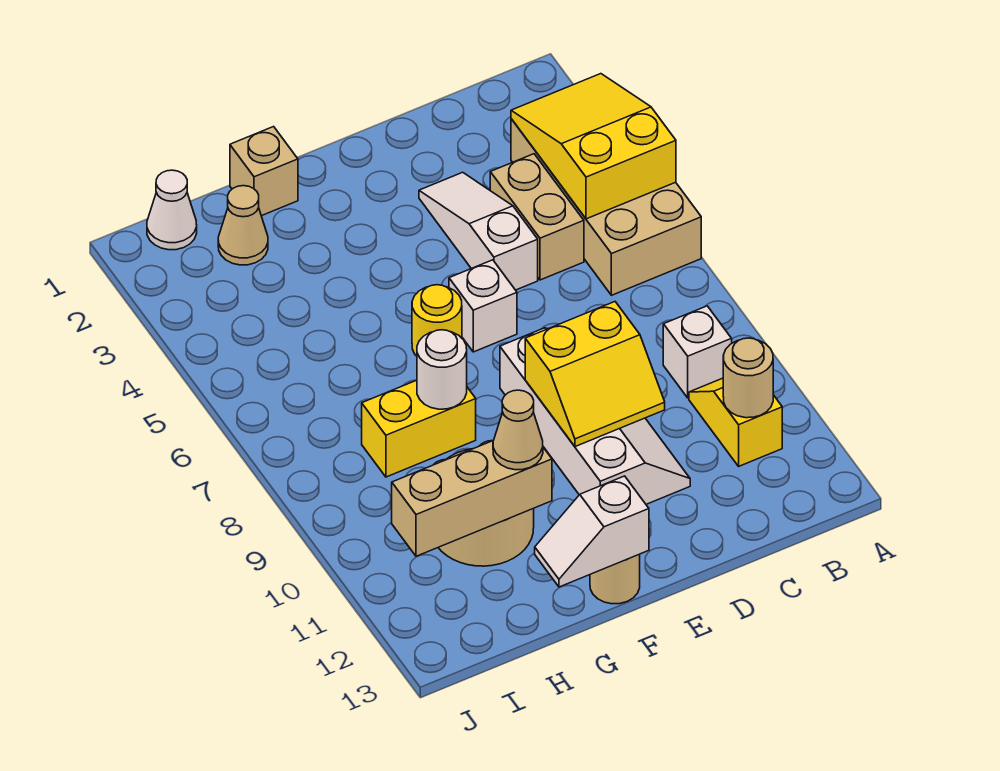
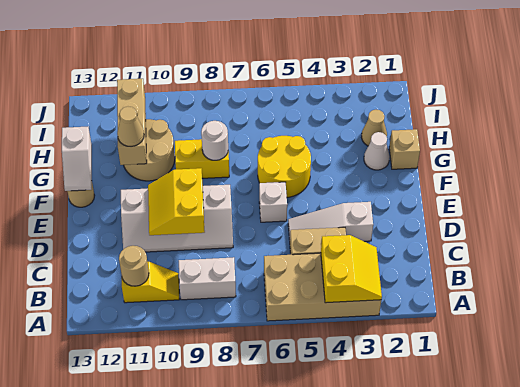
yellow 2x3 slope [511,74,676,219] -> yellow 2x2 slope [321,235,382,303]
white 1x1 brick [663,306,732,398] -> white 1x2 brick [179,257,236,300]
white 1x3 slope [419,172,538,290] -> white 1x3 slope turned to [288,202,373,241]
yellow 1x1 round brick [412,285,462,356] -> yellow 2x2 round brick [258,136,311,197]
white 1x2 slope [535,476,649,587] -> white 1x2 slope turned to [62,127,92,191]
yellow 1x2 brick [362,380,476,477] -> yellow 1x2 brick turned to [175,139,229,178]
white 1x1 cone [147,170,197,250] -> white 1x1 cone moved to [364,132,390,170]

